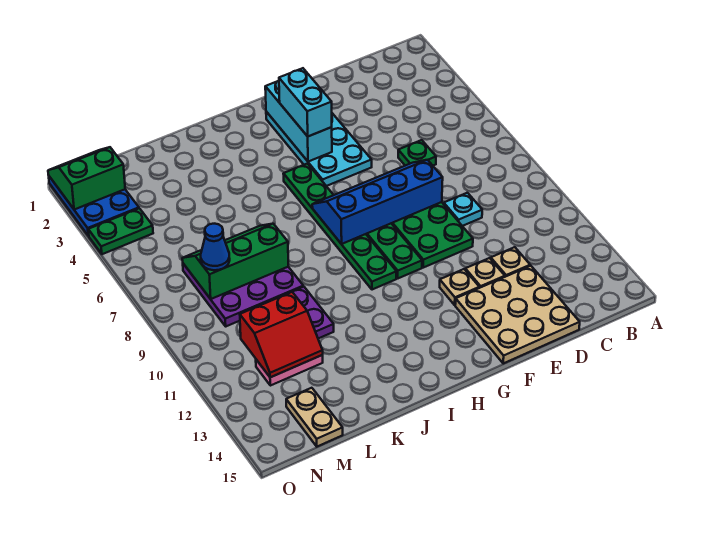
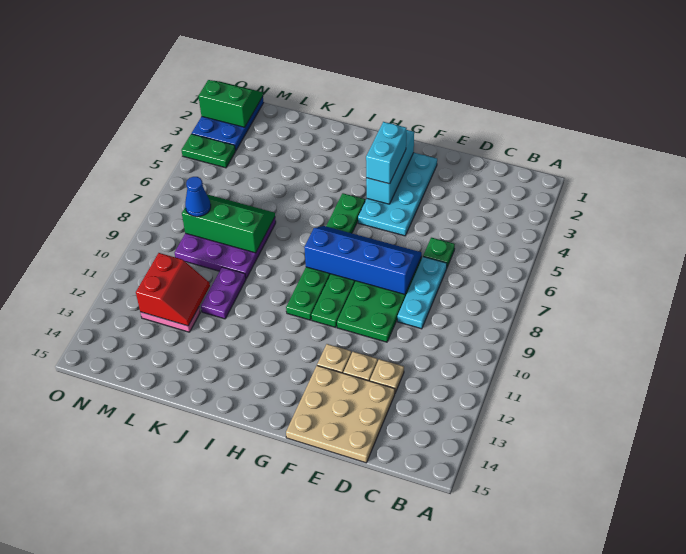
cyan 1x1 plate [444,193,482,226] -> cyan 1x3 plate [397,257,447,329]
red 2x2 slope [240,292,323,377] -> red 2x2 slope turned to [136,253,210,326]
tan 1x2 plate [286,388,343,447] -> none

